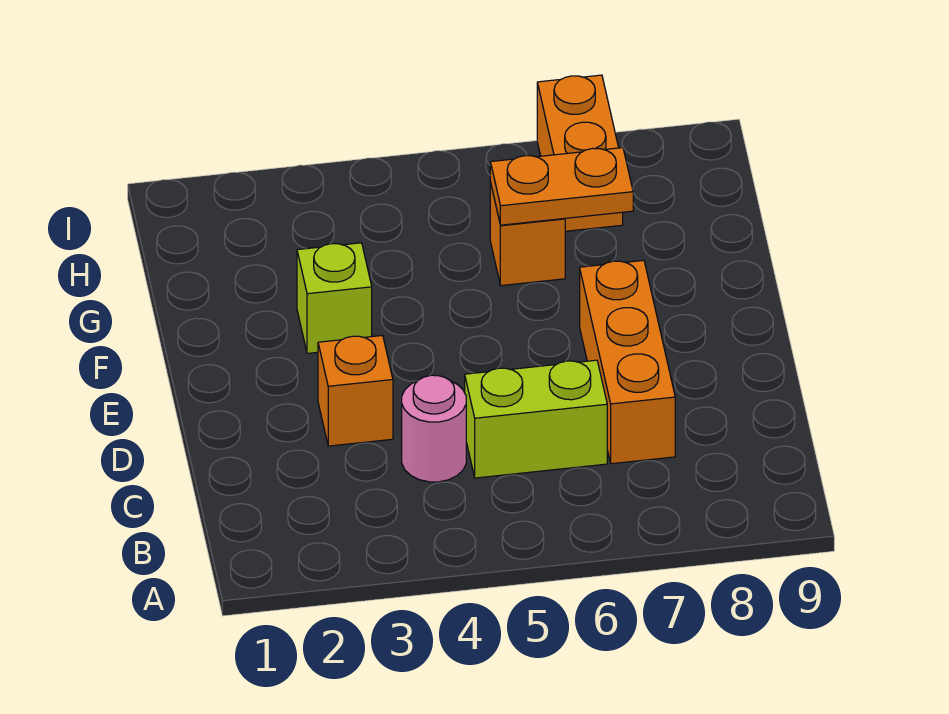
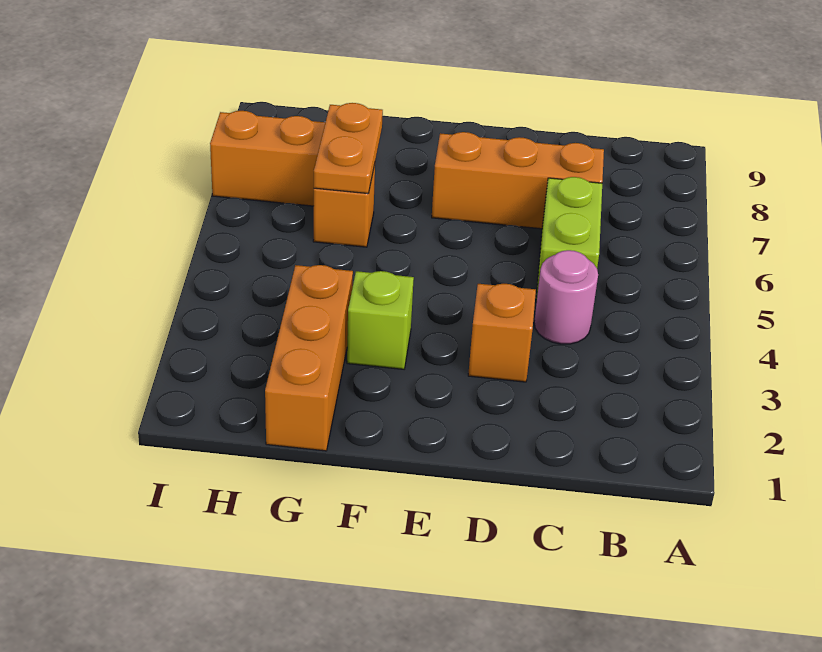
none -> orange 1x3 brick [265,265,353,451]

